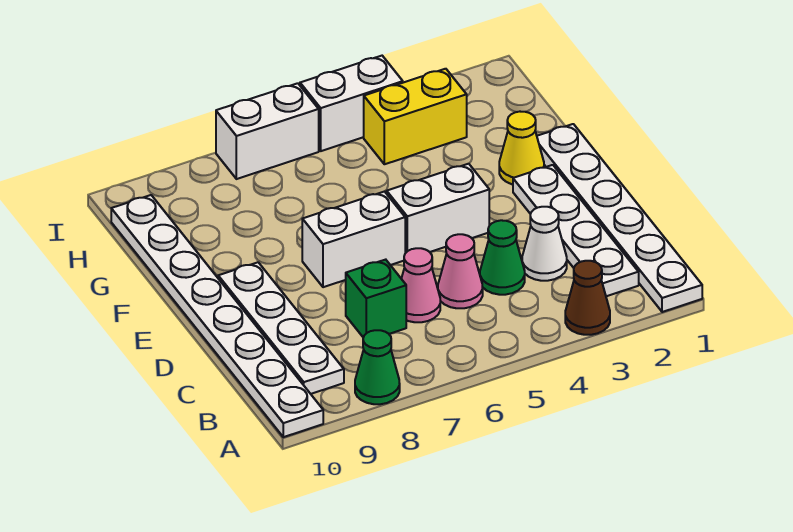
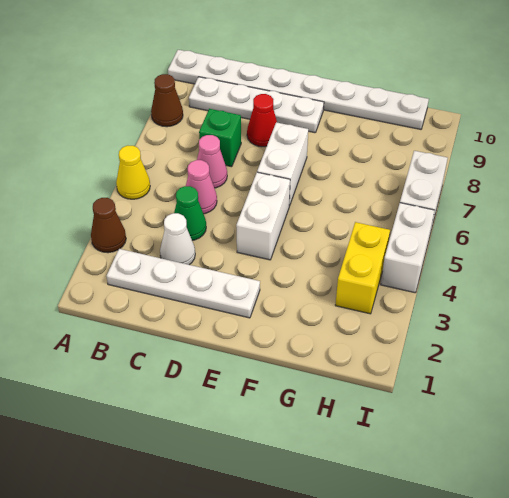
white 1x6 plate [537,124,702,312] -> none
green 1x1 cone [355,330,400,404] -> brown 1x1 cone [151,74,183,127]
none -> red 1x1 cone [247,94,277,147]
yellow 1x1 cone [499,112,544,184] -> yellow 1x1 cone moved to [116,146,150,199]

